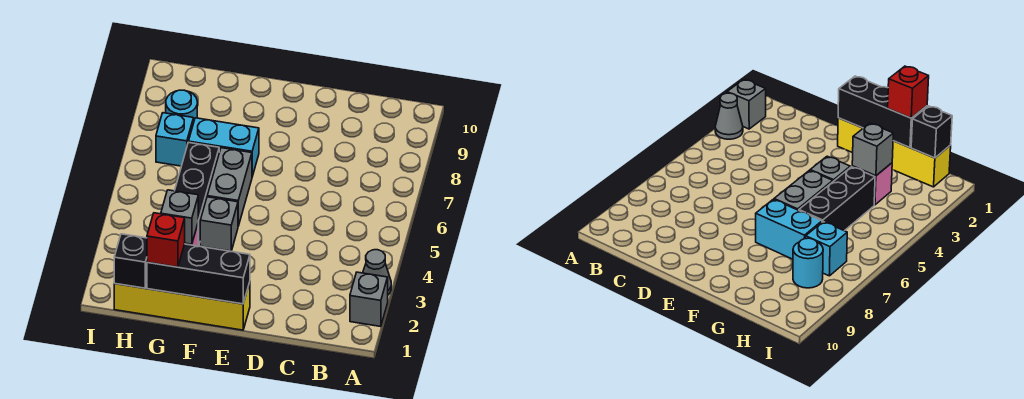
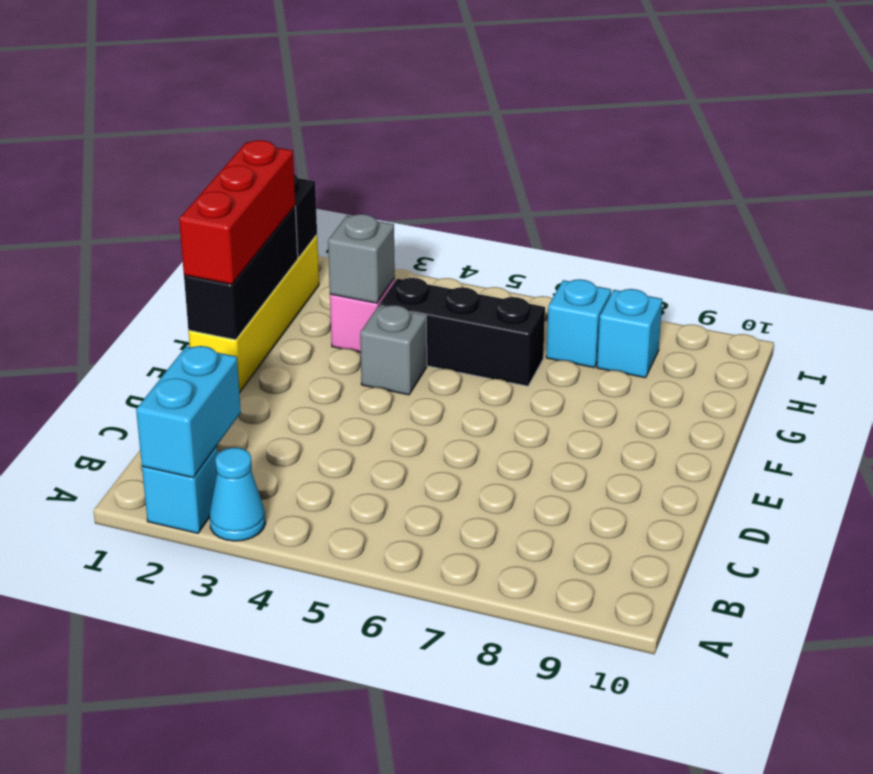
grey 1x1 brick [350,272,388,327] -> cyan 1x1 brick [142,446,218,533]
grey 1x1 cone [363,250,391,295] -> cyan 1x1 cone [209,448,266,541]
grey 1x2 brick [207,148,252,226] -> none
cyan 1x2 brick [189,118,259,176] -> cyan 1x2 brick moved to [136,346,241,478]
red 1x1 brick [147,213,185,267] -> red 1x3 brick [179,140,295,284]
cyan 1x1 round brick [166,90,197,120] -> cyan 1x1 brick [597,289,662,378]

